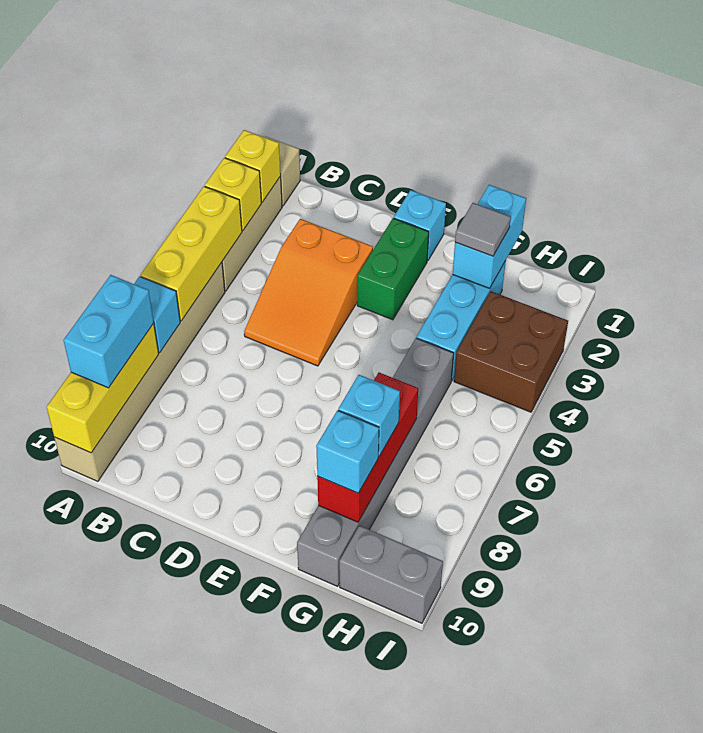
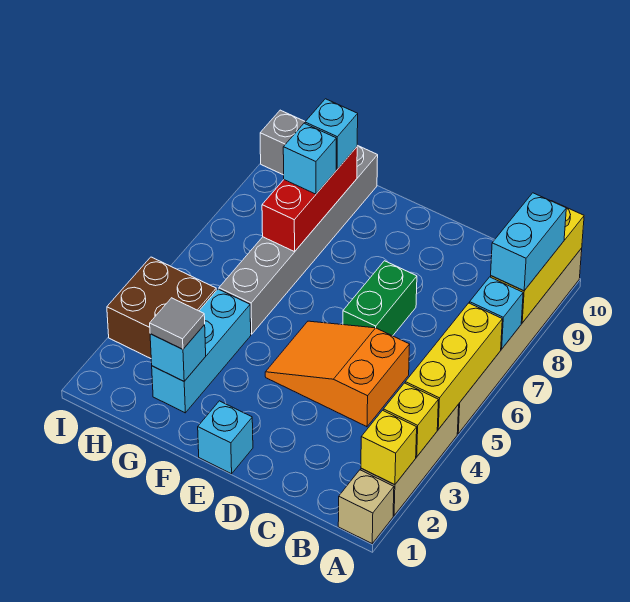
orange 2x3 slope [244,219,373,366] -> orange 2x3 slope turned to [265,321,410,427]
green 1x2 brick [357,218,429,320] -> green 1x2 brick moved to [343,261,417,336]
cyan 1x2 brick [453,185,526,288] -> cyan 1x1 brick [150,325,206,381]

